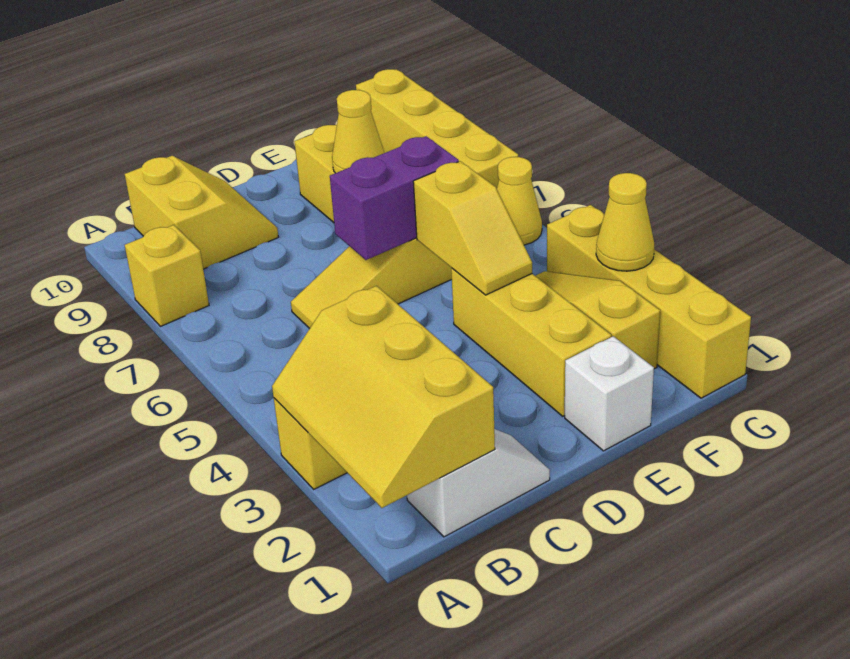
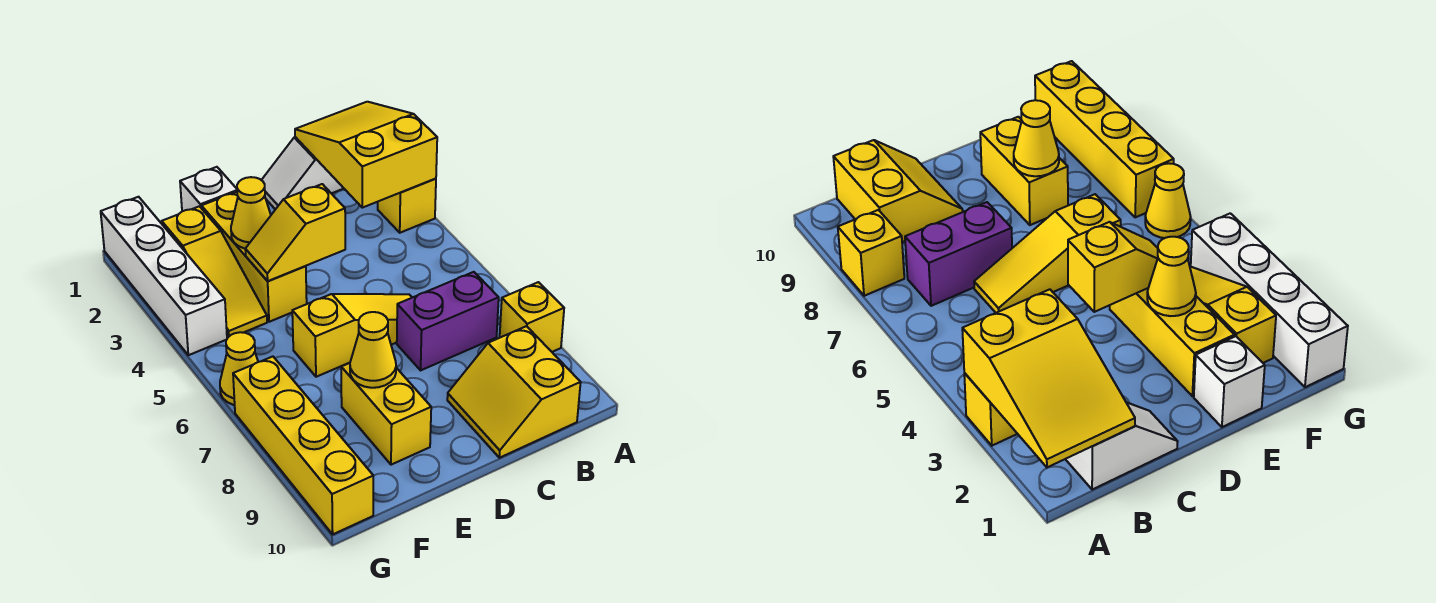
yellow 2x3 slope [272,286,495,508] -> yellow 2x3 slope turned to [295,102,437,208]
purple 1x2 brick [330,136,459,260] -> purple 1x2 brick moved to [397,272,499,370]
yellow 1x2 slope [413,161,532,295] -> yellow 1x2 slope turned to [245,184,345,281]
yellow 1x4 brick [547,205,751,398] -> white 1x4 brick [101,197,227,355]
yellow 1x1 cone [596,173,654,271] -> yellow 1x1 cone moved to [231,177,271,248]

